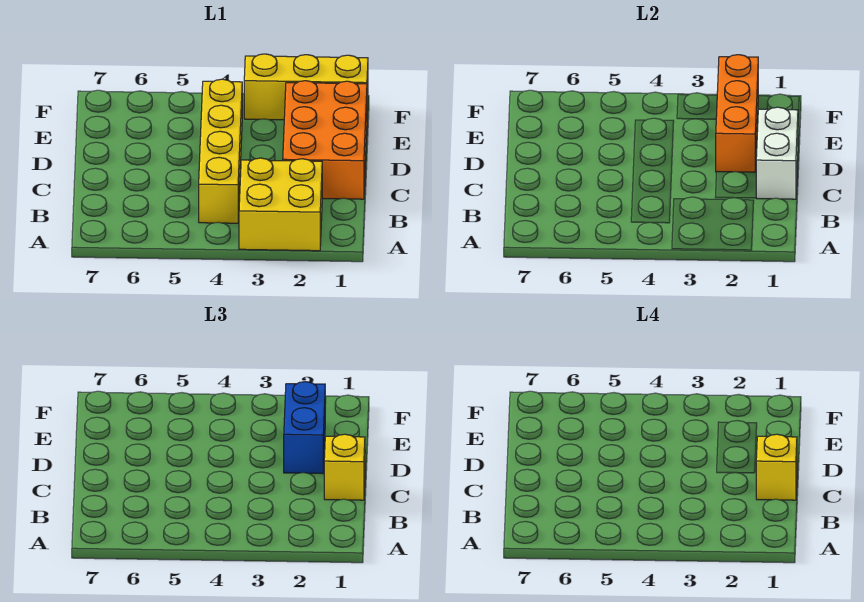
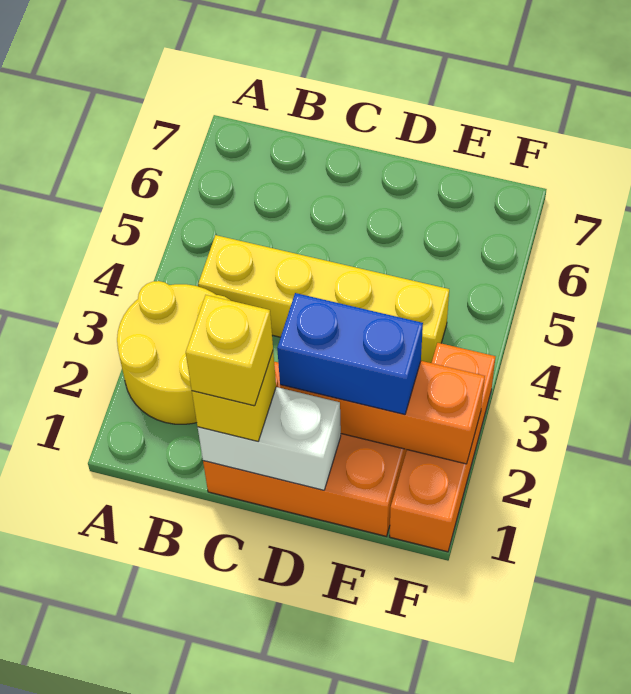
yellow 2x2 brick [239,158,322,251] -> yellow 2x2 round brick [117,281,229,424]
yellow 1x3 brick [244,54,368,120] -> orange 1x3 brick [390,343,496,552]

